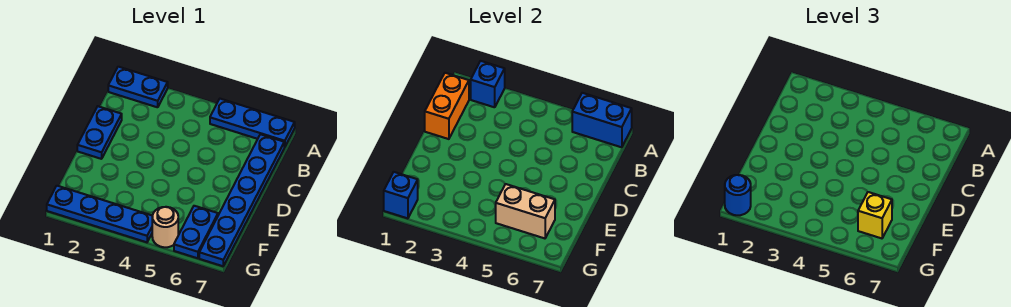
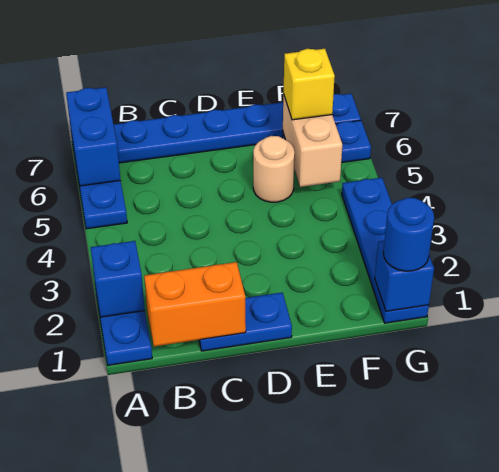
tan 1x1 round brick [152,207,178,247] -> tan 1x1 round brick moved to [253,136,295,202]

